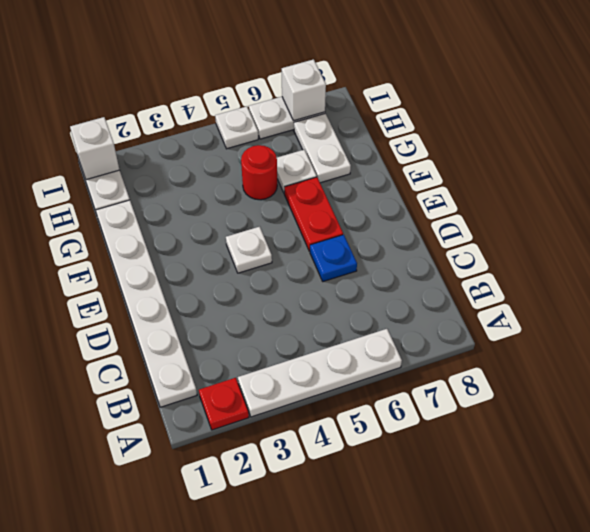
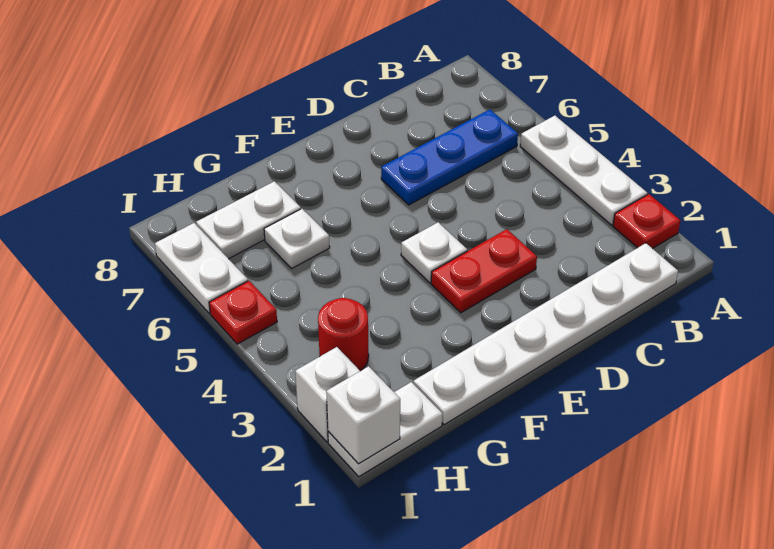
white 1x4 plate [238,329,402,417] -> white 1x3 plate [520,116,647,225]
blue 1x1 plate [310,235,357,282] -> blue 1x3 plate [381,109,518,205]
red 1x2 plate [284,177,343,251] -> red 1x2 plate moved to [431,229,537,313]
red 1x1 round brick [241,145,277,200] -> red 1x1 round brick moved to [318,298,369,371]
white 1x1 plate [215,106,258,149] -> red 1x1 plate [209,281,277,344]
white 1x1 brick [282,59,326,121] -> white 1x1 brick moved to [295,347,360,442]

